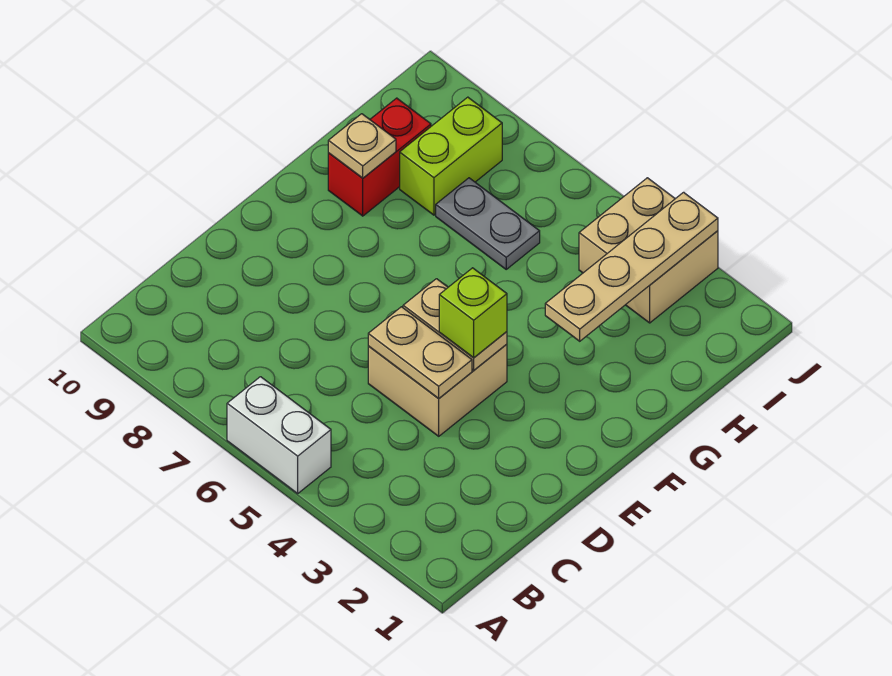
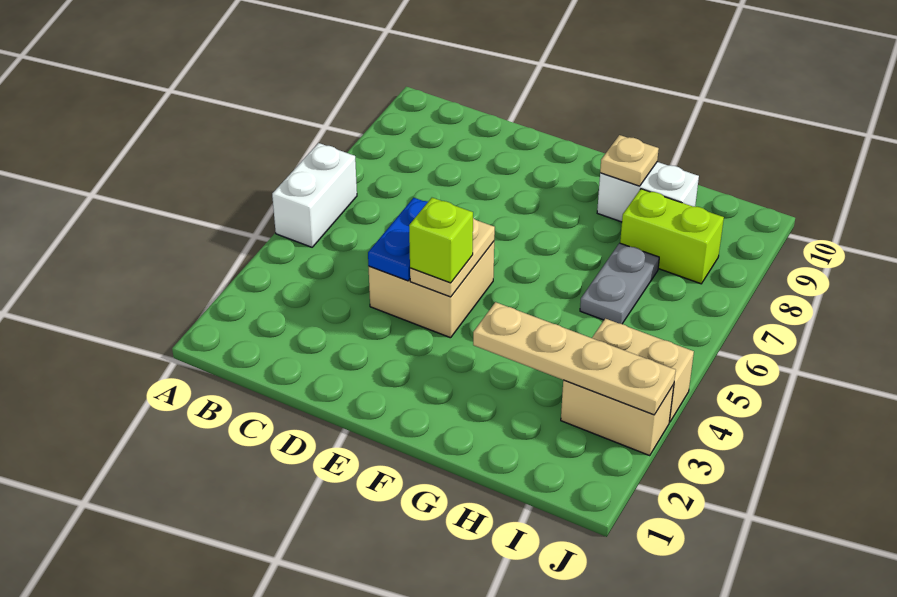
tan 1x2 plate [368,307,472,399] -> blue 1x2 plate [368,198,428,281]
red 1x2 brick [328,98,431,216] -> white 1x2 brick [597,162,699,222]

